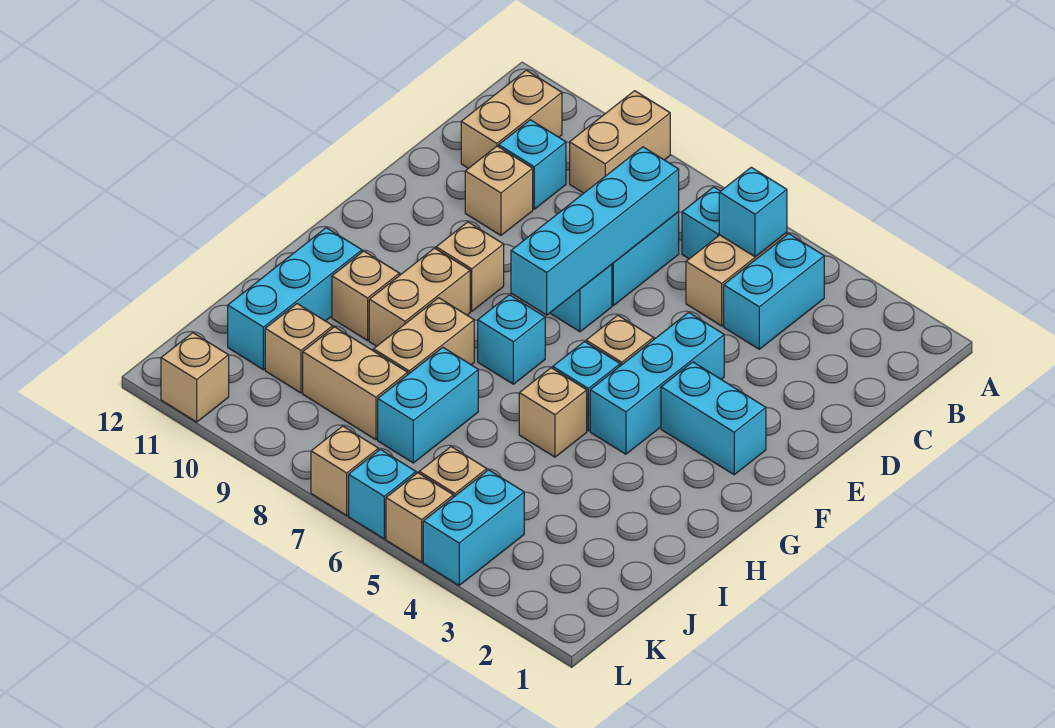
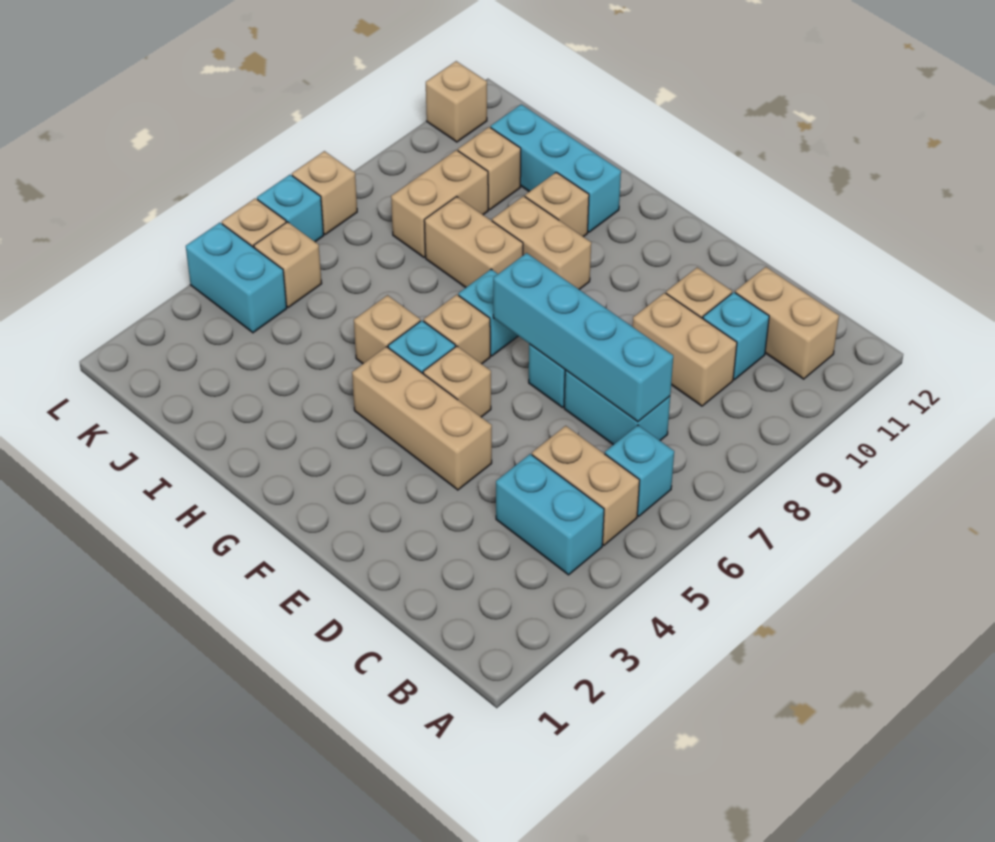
tan 1x2 brick [570,91,670,193] -> tan 1x2 brick moved to [633,293,737,406]
cyan 1x1 brick [719,167,787,257] -> none
cyan 1x3 brick [590,312,724,454] -> tan 1x3 brick [352,347,492,490]
cyan 1x2 brick [661,362,766,475] -> none
tan 1x1 brick [436,222,504,311] -> tan 1x1 brick moved to [424,295,490,364]
cyan 1x2 brick [378,347,478,463] -> none

